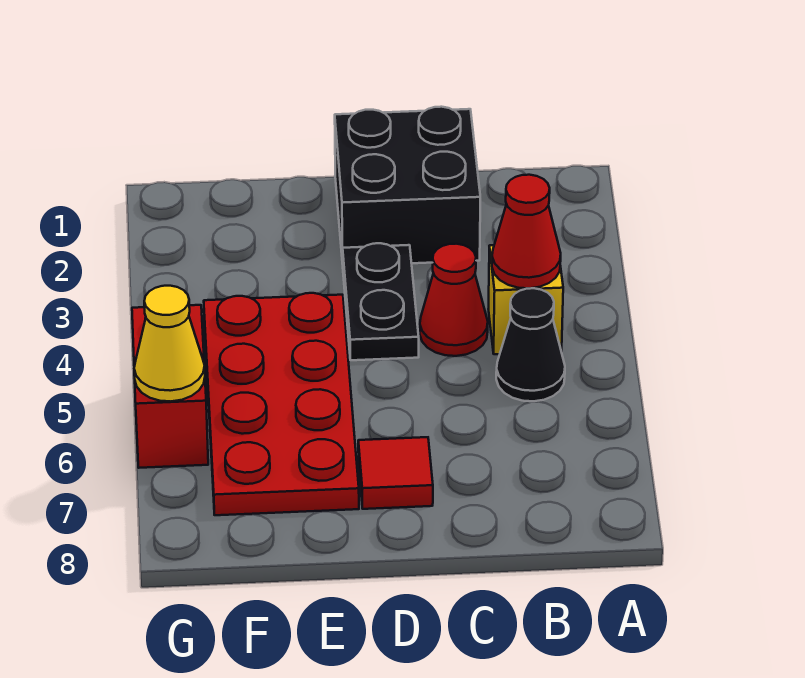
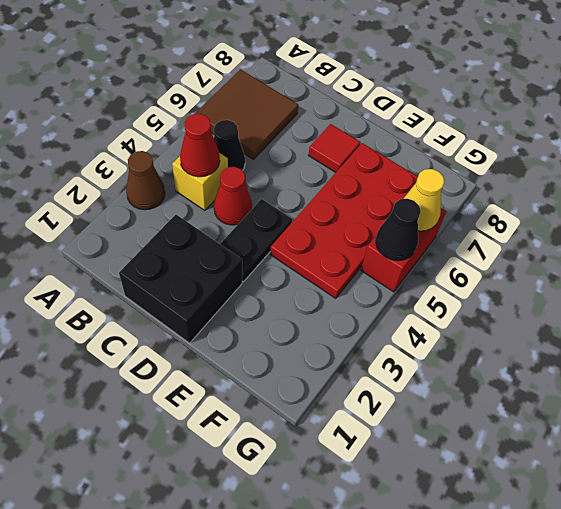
none -> brown 1x1 cone [126,151,165,210]
none -> brown 2x2 tile [195,70,298,159]
none -> black 1x1 cone [376,198,421,261]

